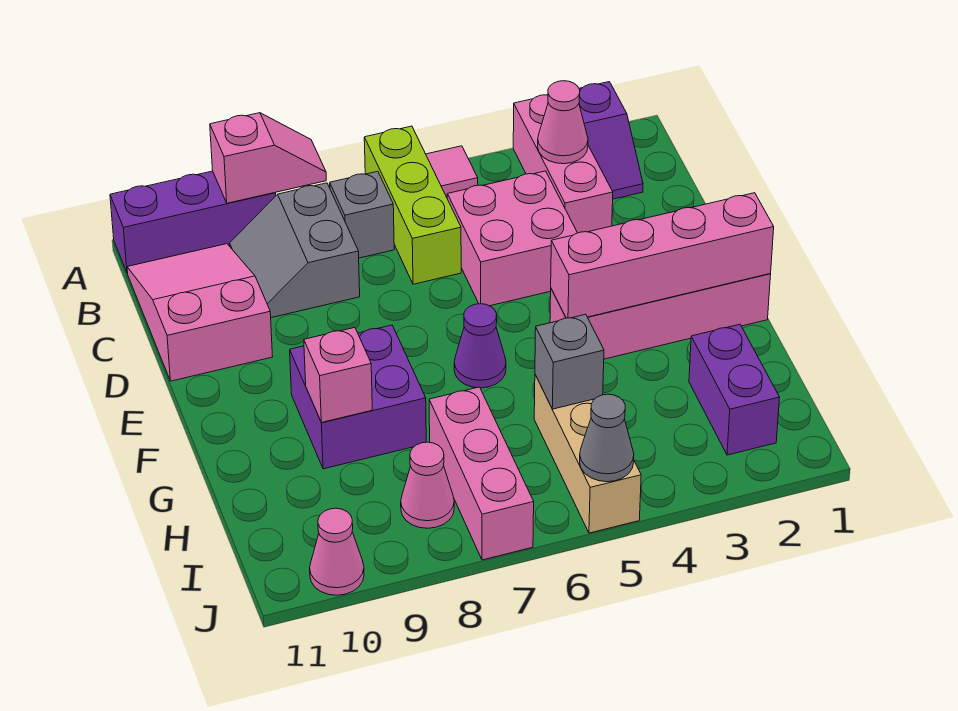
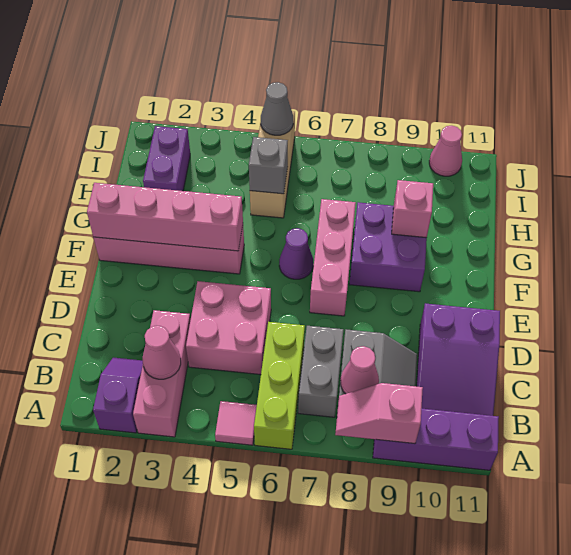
grey 1x1 brick [330,171,394,258] -> grey 1x2 brick [298,326,343,417]
pink 2x3 slope [127,244,273,381] -> purple 2x3 slope [417,303,500,416]
pink 1x3 brick [429,387,534,560] -> pink 1x3 brick moved to [310,199,356,316]
pink 1x1 cone [401,442,454,528] -> pink 1x1 cone moved to [340,346,379,394]

